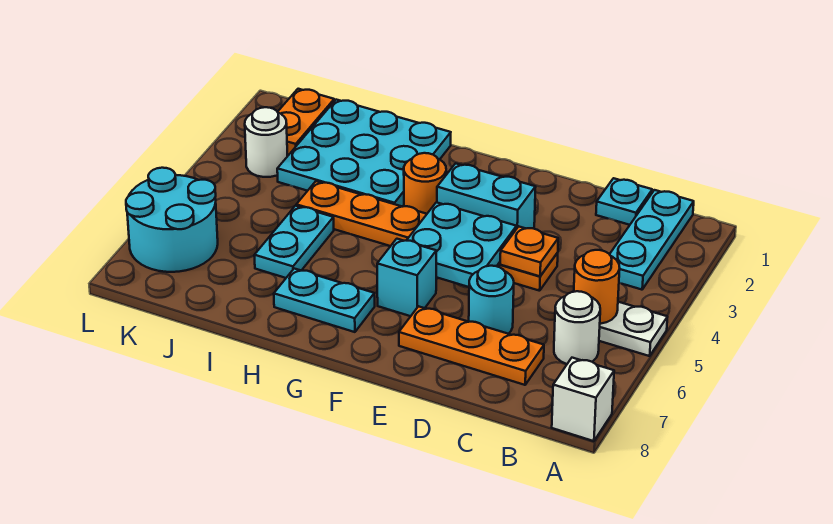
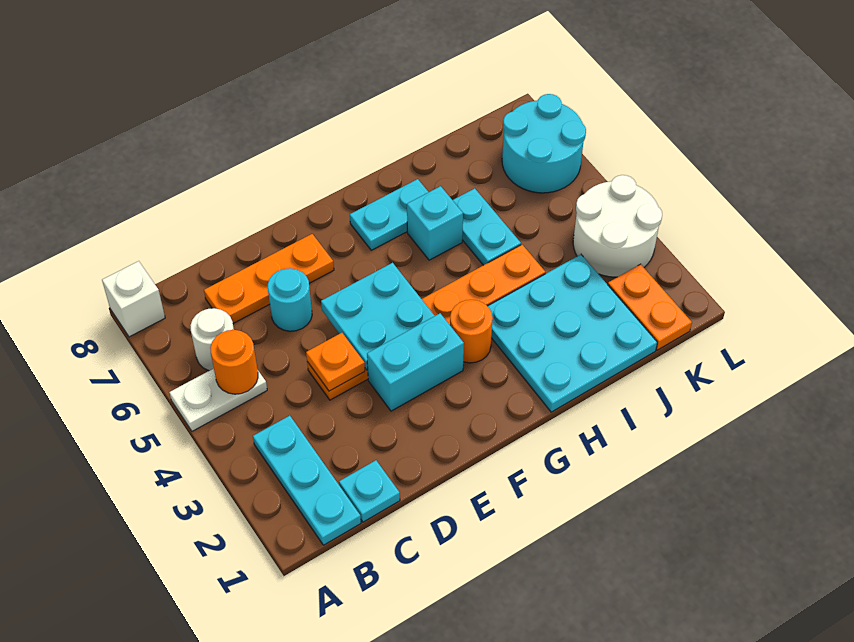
cyan 1x1 brick [377,239,436,316] -> cyan 1x1 brick moved to [407,186,463,260]
white 1x1 round brick [245,107,287,177] -> white 2x2 round brick [573,175,662,277]

